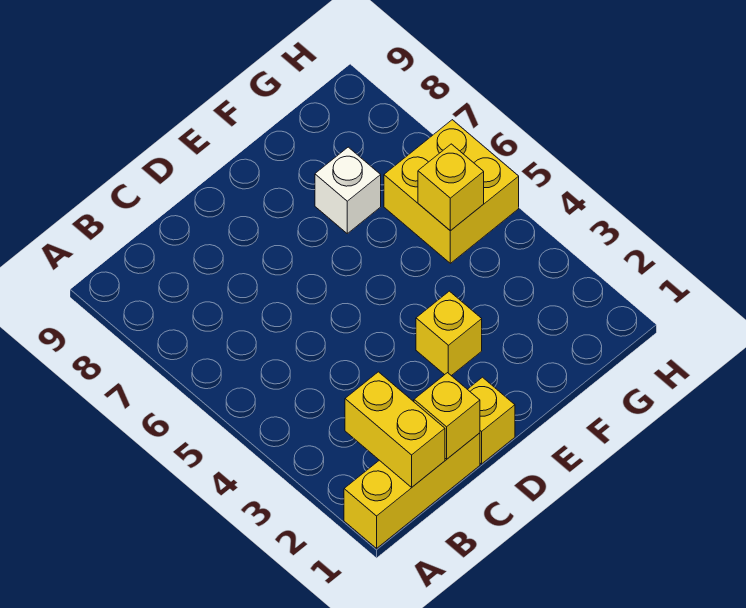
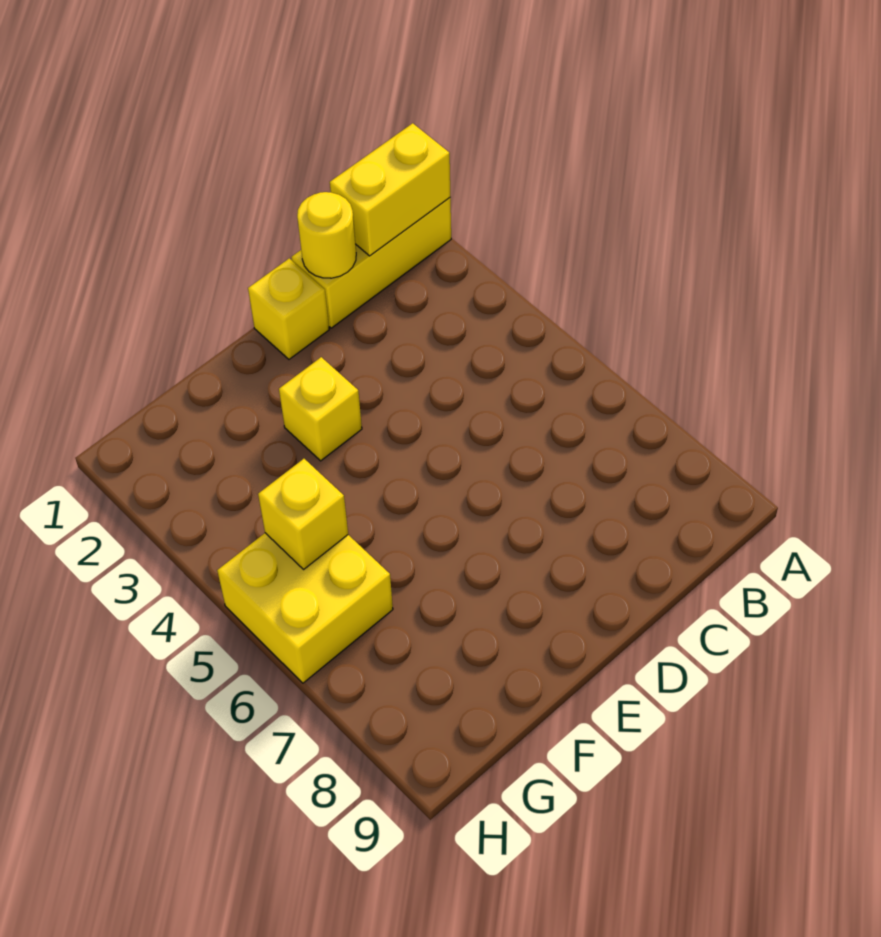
yellow 1x2 brick [345,372,445,487] -> yellow 1x2 brick turned to [330,123,450,256]
yellow 1x1 brick [414,373,480,459] -> yellow 1x1 round brick [297,192,356,278]
white 1x1 brick [315,147,381,233] -> none

